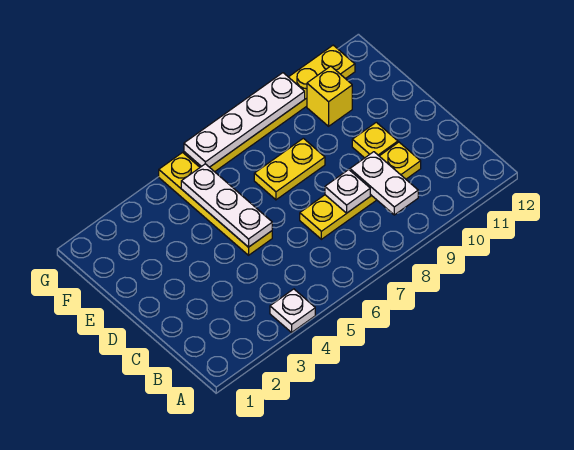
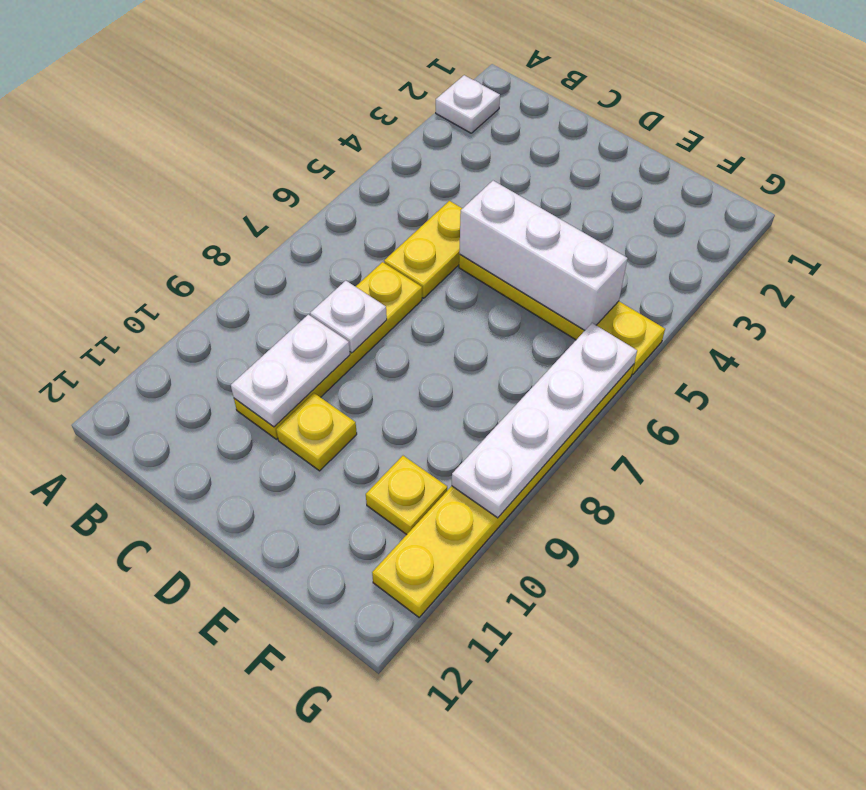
white 1x1 plate [270,289,315,332] -> white 1x1 plate moved to [436,75,500,133]
white 1x2 plate [350,152,418,215] -> white 1x2 plate turned to [231,315,350,427]
white 1x3 plate [181,164,272,247] -> white 1x3 brick [459,181,628,331]
yellow 1x2 plate [254,138,325,200] -> yellow 1x2 plate moved to [384,201,462,298]
yellow 1x1 brick [307,66,352,126] -> yellow 1x1 plate [366,456,447,535]

